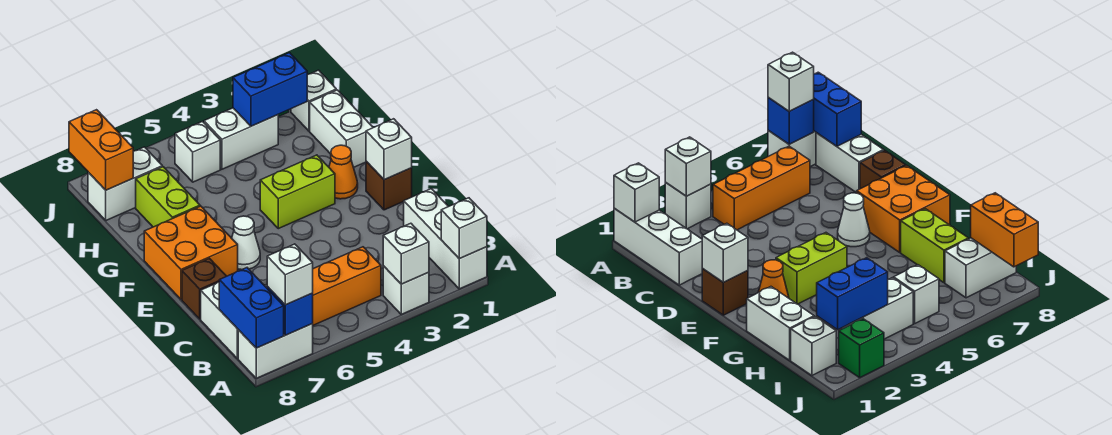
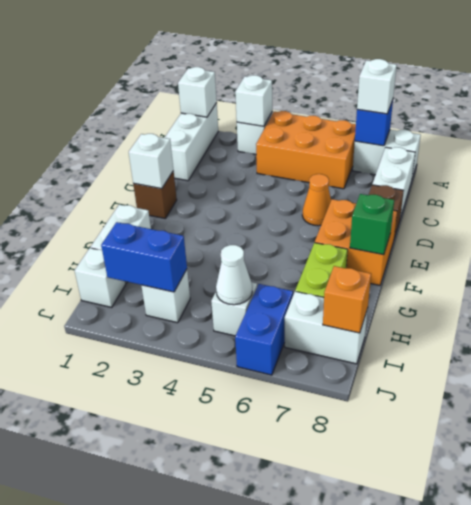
blue 1x2 brick [219,268,284,348] -> blue 1x2 brick moved to [235,284,293,375]
orange 1x3 brick [312,247,381,325] -> orange 2x3 brick [256,111,356,189]
white 1x1 cone [232,216,260,270] -> white 1x1 cone moved to [216,245,252,305]
orange 1x1 cone [329,145,358,199] -> orange 1x1 cone moved to [302,174,331,226]
lime 1x2 brick [260,155,335,229] -> none
white 1x2 brick [204,108,278,169] -> white 1x1 brick [141,270,190,323]
orange 1x2 brick [69,110,133,190] -> orange 1x1 brick [323,266,371,333]
green 1x1 brick [839,319,884,378] -> green 1x1 brick moved to [350,194,394,255]

